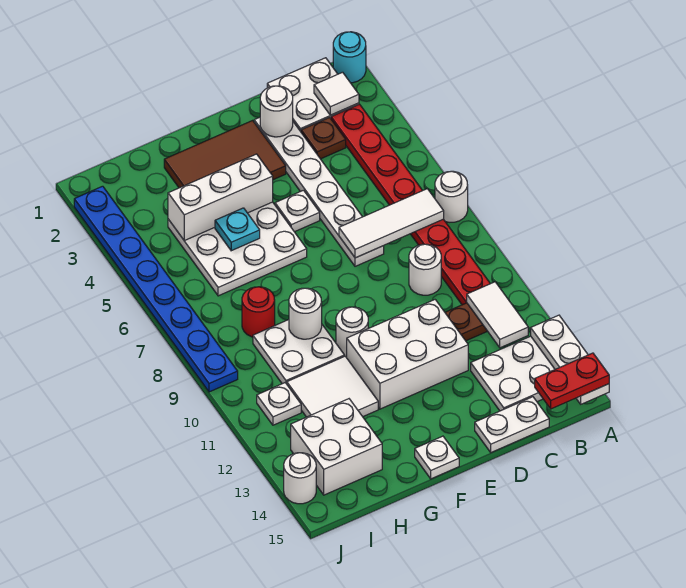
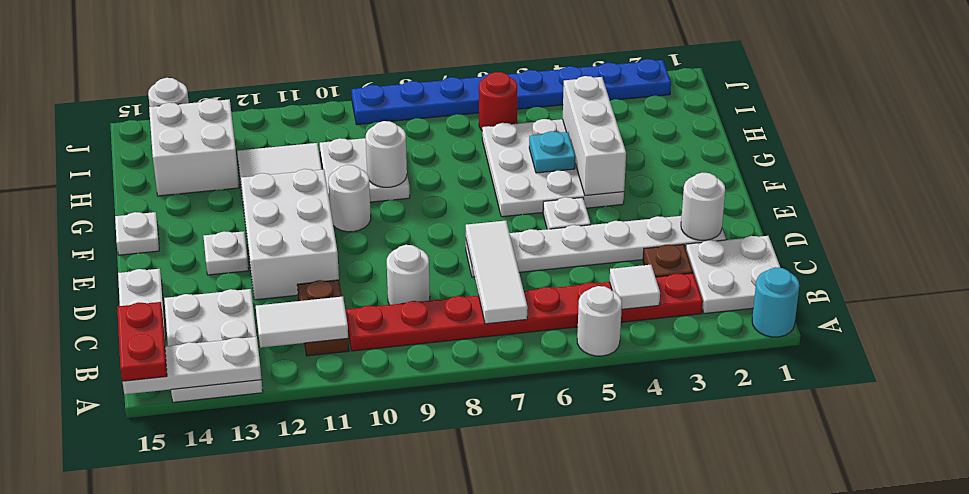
white 1x1 round brick [435,171,468,222] -> white 1x1 round brick moved to [577,286,622,356]
white 1x1 tile [314,72,359,115] -> white 1x1 tile moved to [609,265,660,309]
brown 2x3 tile [164,120,286,188] -> none
red 1x1 round brick [242,287,275,337] -> red 1x1 round brick moved to [479,72,517,130]
white 1x1 plate [257,383,301,425] -> white 1x1 plate moved to [203,231,249,275]

